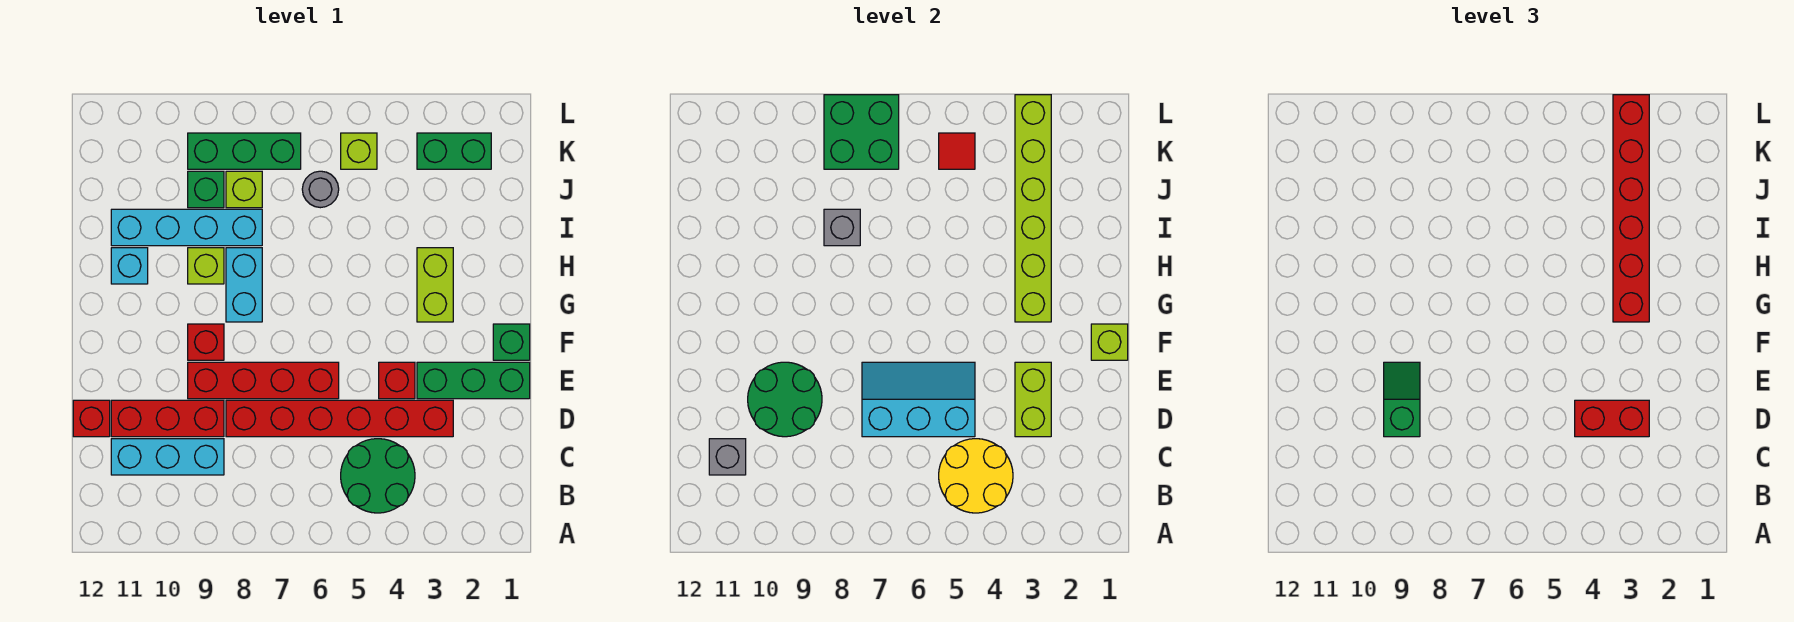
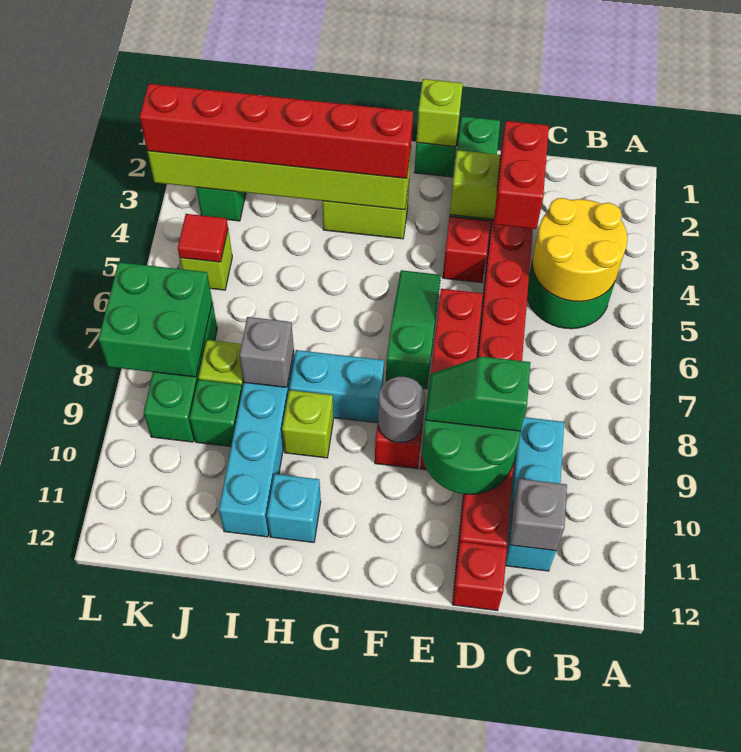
cyan 2x3 slope [862,362,975,437] -> none
none -> green 1x3 slope [386,270,441,389]
grey 1x1 round brick [302,171,339,208] -> grey 1x1 round brick moved to [378,377,425,443]

